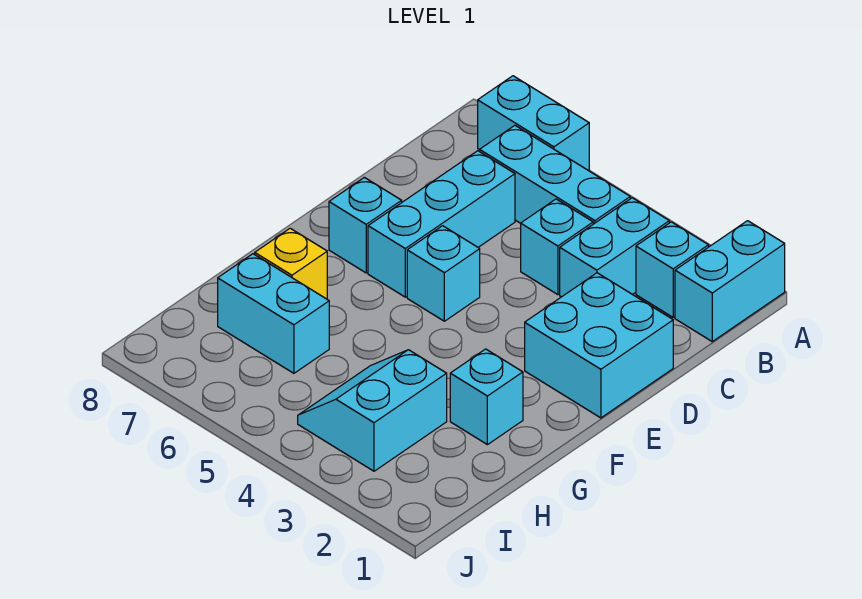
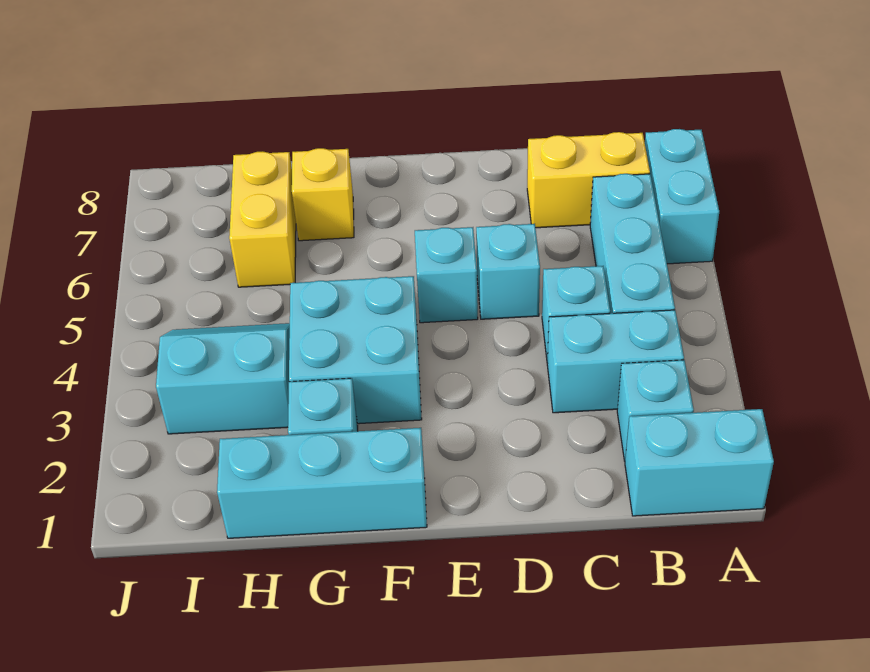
none -> yellow 1x2 brick [527,132,650,228]
cyan 1x3 brick [368,151,515,297] -> cyan 1x3 brick moved to [217,428,427,538]
cyan 2x2 brick [525,273,673,418] -> cyan 2x2 brick moved to [289,276,422,424]
cyan 1x1 brick [329,177,402,273] -> cyan 1x1 brick moved to [476,224,540,319]
cyan 1x2 brick [218,254,329,373] -> yellow 1x2 brick [229,151,296,287]

